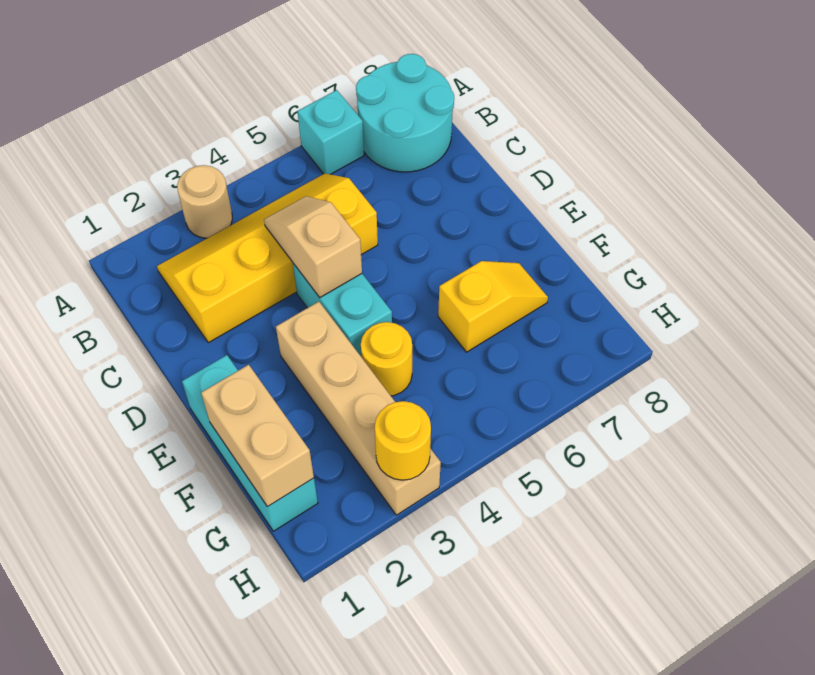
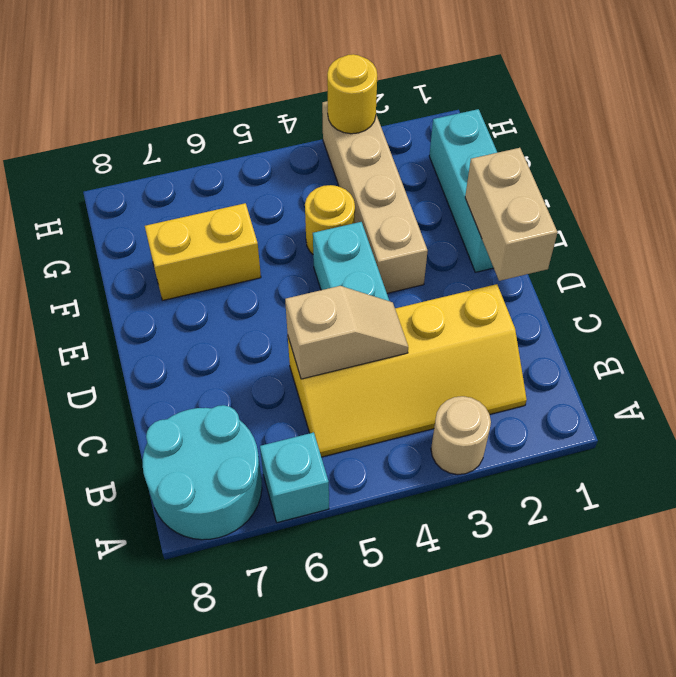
tan 1x2 slope [264,196,362,298] -> tan 1x2 slope turned to [285,286,408,379]
tan 1x2 brick [201,365,314,507] -> tan 1x2 brick moved to [465,148,558,281]
yellow 1x2 slope [438,261,548,352] -> yellow 1x2 brick [145,203,261,300]

